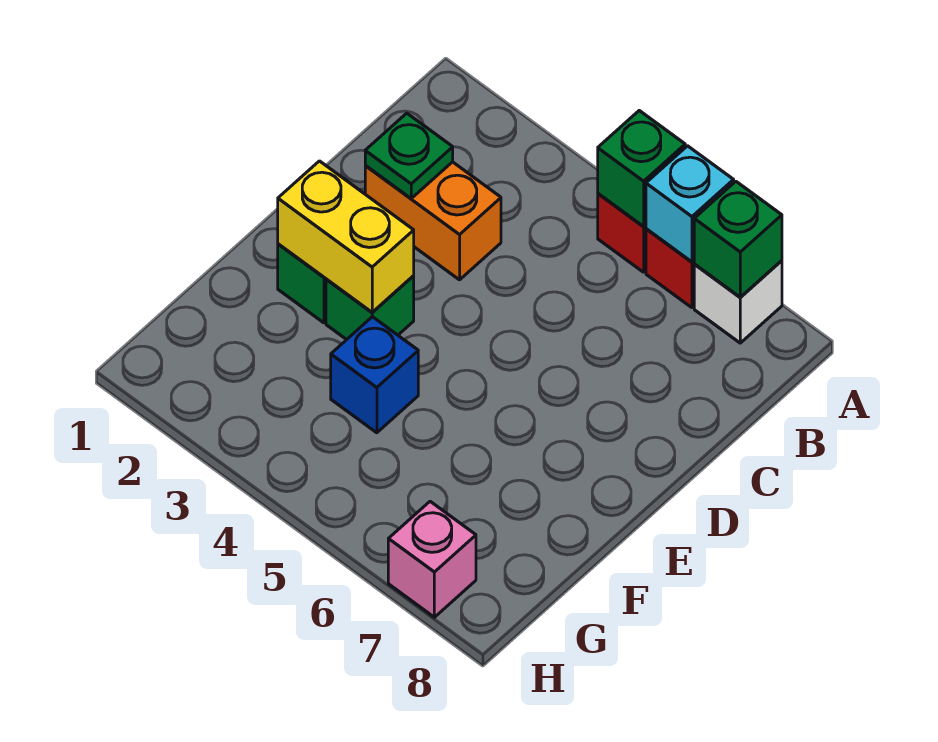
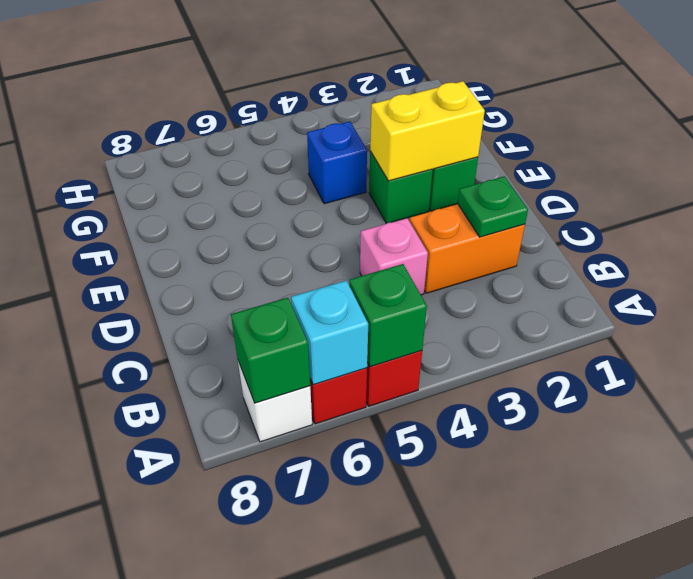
pink 1x1 brick [388,501,476,617] -> pink 1x1 brick moved to [360,218,428,295]

